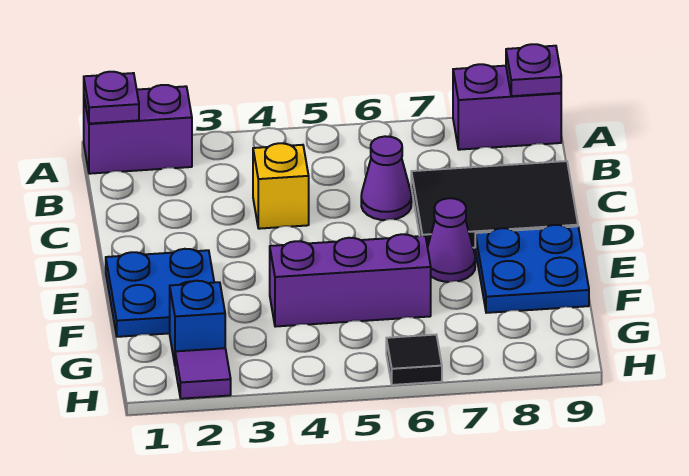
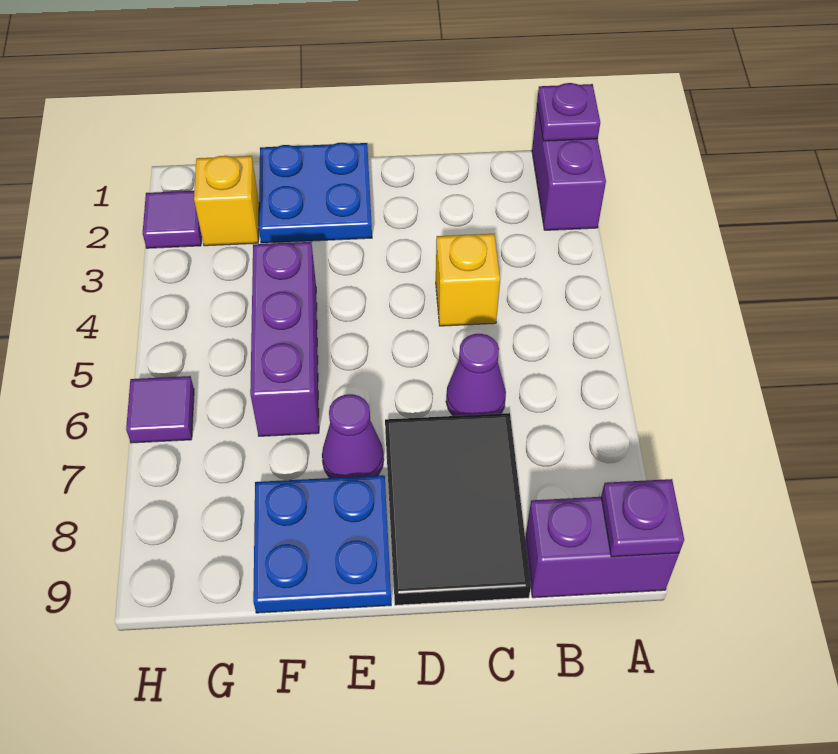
purple 1x2 brick [453,64,561,150] -> purple 1x2 brick turned to [525,497,679,598]
blue 1x1 brick [170,281,225,364] -> yellow 1x1 brick [194,156,259,246]
black 1x1 tile [386,335,442,385] -> purple 1x1 tile [126,376,194,443]

